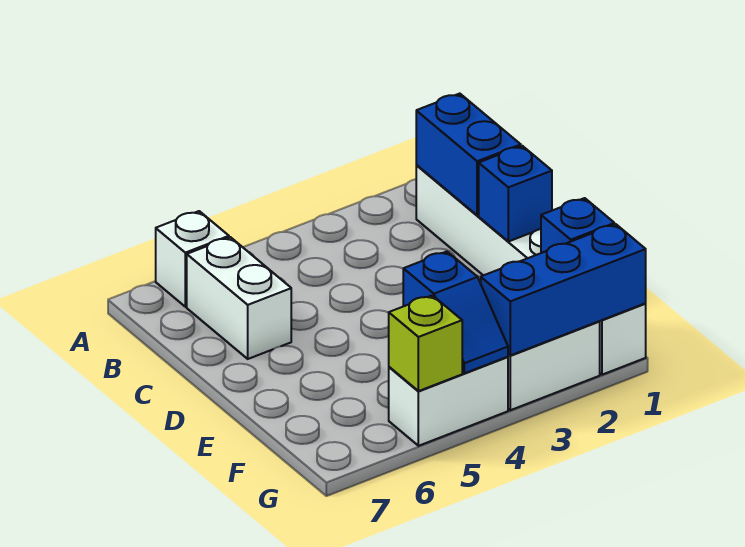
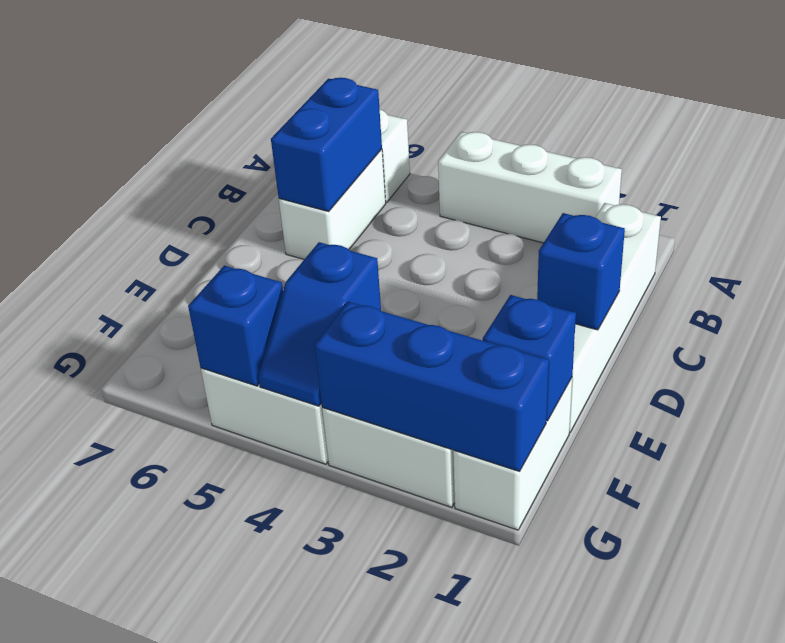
none -> white 1x3 brick [438,132,622,243]
blue 1x2 brick [416,94,521,215] -> blue 1x2 brick moved to [271,78,382,211]
lime 1x1 brick [389,295,462,391] -> blue 1x1 brick [188,266,283,386]

